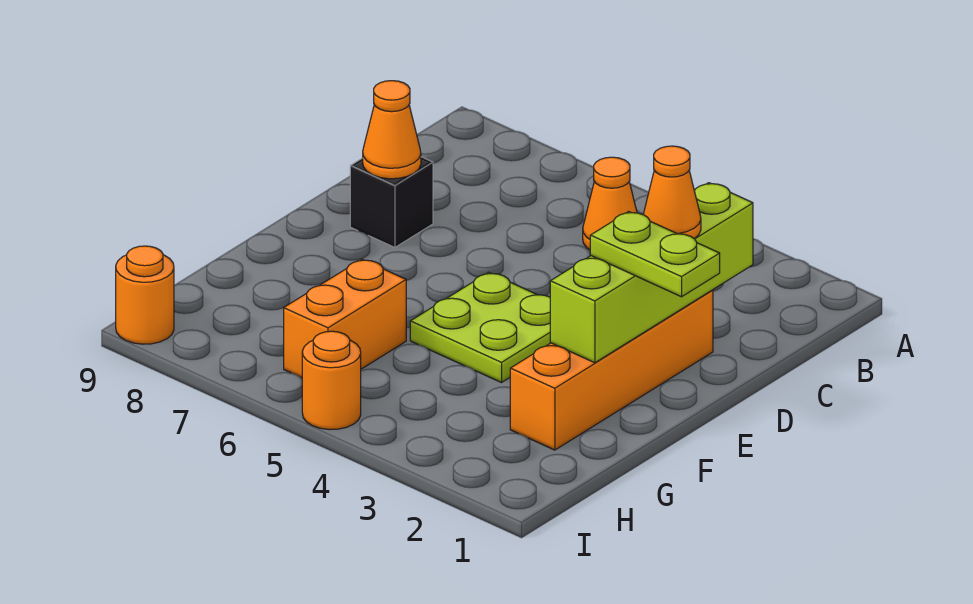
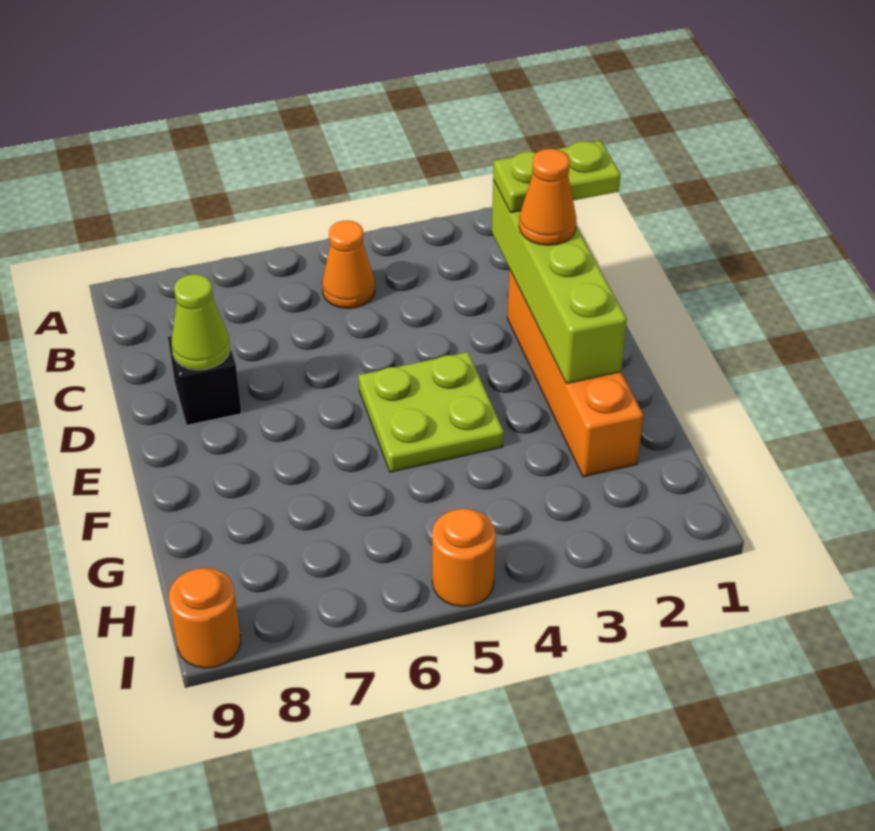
orange 1x1 cone [363,81,421,179] -> lime 1x1 cone [171,274,230,370]
lime 1x2 plate [590,212,720,297] -> lime 1x2 plate moved to [493,141,621,213]
orange 1x2 brick [284,259,406,378] -> none

